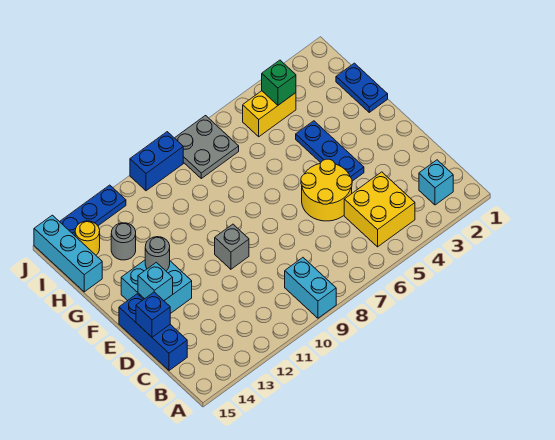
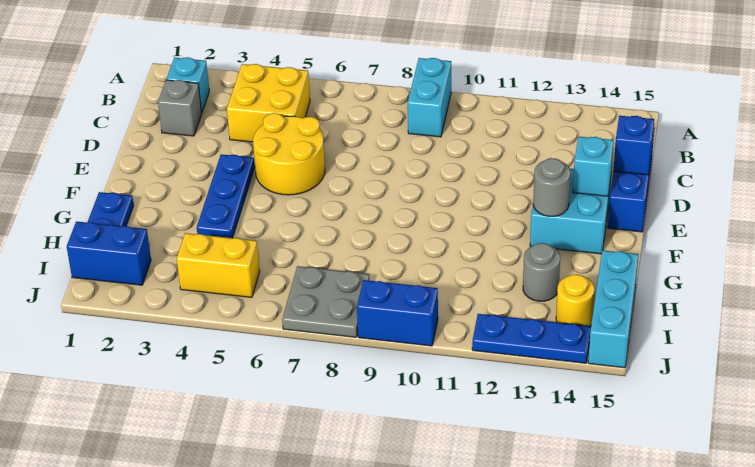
grey 1x1 brick [215,224,249,269] -> grey 1x1 brick moved to [158,80,202,136]
none -> blue 1x2 brick [67,221,151,285]
green 1x1 brick [262,60,296,105] -> none

